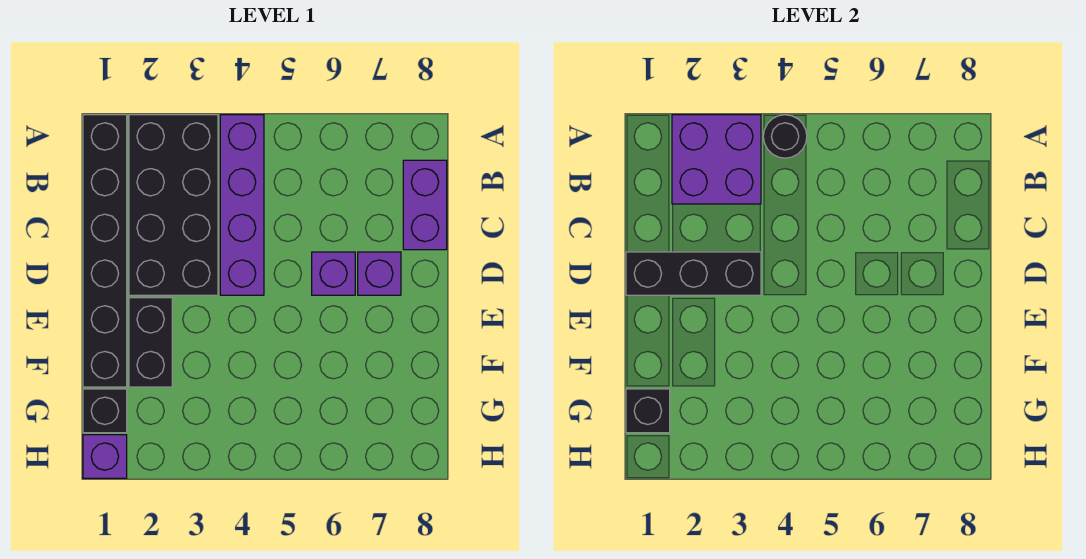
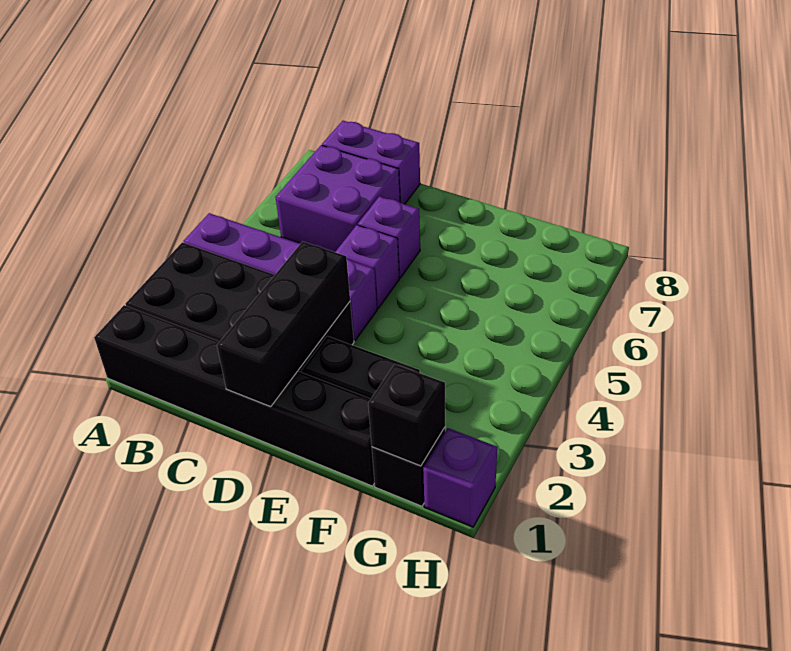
purple 2x2 brick [672,115,761,204] -> purple 2x2 brick moved to [276,145,400,252]
black 1x1 round brick [763,115,807,158] -> none
purple 1x1 brick [358,252,401,295] -> purple 1x1 brick moved to [336,225,399,309]

